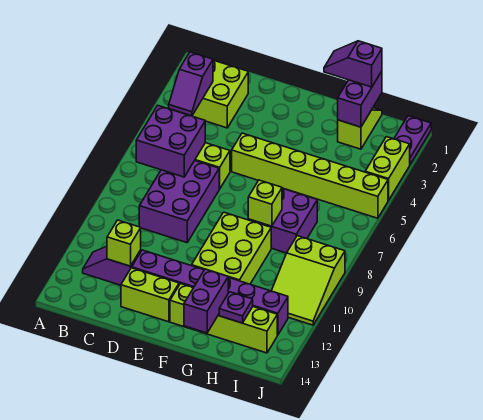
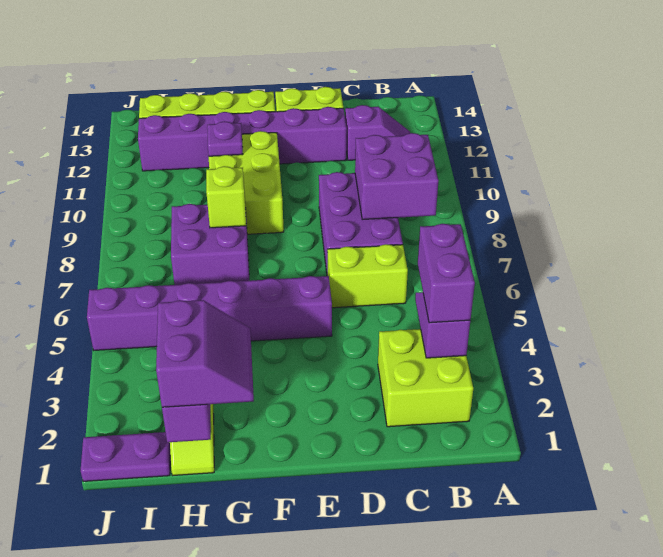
purple 2x2 brick [136,105,205,177] -> purple 2x2 brick moved to [355,133,438,219]
lime 1x1 brick [107,220,141,266] -> none
lime 1x6 brick [232,133,388,218] -> purple 1x6 brick [87,276,332,350]
purple 1x2 slope [324,41,382,87] -> purple 2x2 slope [156,300,254,407]
purple 1x2 brick [184,269,228,333] -> purple 1x2 brick moved to [418,224,475,323]
purple 1x1 plate [219,292,253,323] -> purple 1x1 plate moved to [207,121,243,156]
lime 2x3 slope [272,236,345,325] -> none
purple 1x2 plate [394,116,431,164] -> purple 1x2 plate turned to [81,432,170,481]
lime 1x2 brick [365,137,410,200] -> none

